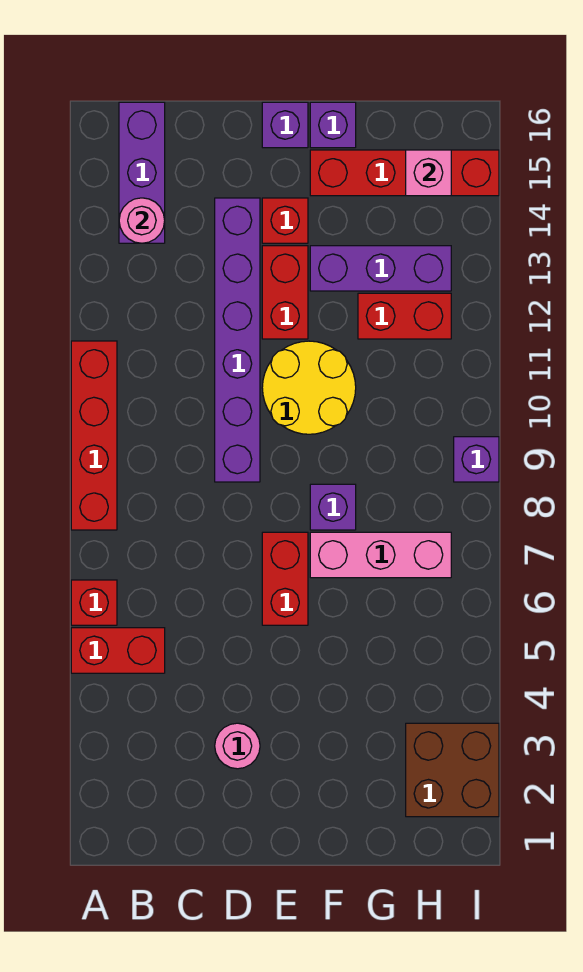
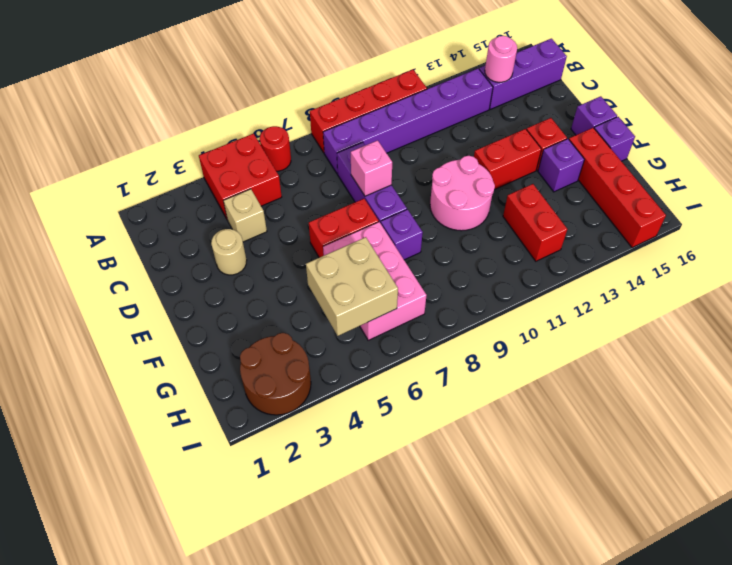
red 1x2 brick [71,628,165,673] -> red 2x2 brick [199,134,282,219]
red 1x1 brick [71,580,117,625] -> red 1x1 round brick [260,126,291,171]
none -> tan 1x1 brick [223,189,267,242]
pink 1x1 round brick [215,723,260,769] -> tan 1x1 round brick [211,229,247,275]
purple 1x6 brick [215,198,260,482] -> purple 1x6 brick moved to [323,69,493,174]
yellow 2x2 round brick [262,341,356,434] -> pink 2x2 round brick [430,156,495,231]
pink 1x3 brick [310,532,451,578] -> pink 2x3 brick [323,222,427,340]
purple 1x3 brick [310,246,451,291] -> purple 1x3 brick moved to [337,142,407,223]
none -> tan 2x2 brick [306,237,398,336]
brown 2x2 brick [406,723,499,817] -> brown 2x2 round brick [240,333,311,415]
pink 1x1 brick [406,150,451,196] -> pink 1x1 brick moved to [351,140,392,196]
purple 1x1 brick [454,437,499,482] -> purple 1x1 brick moved to [538,139,584,192]

